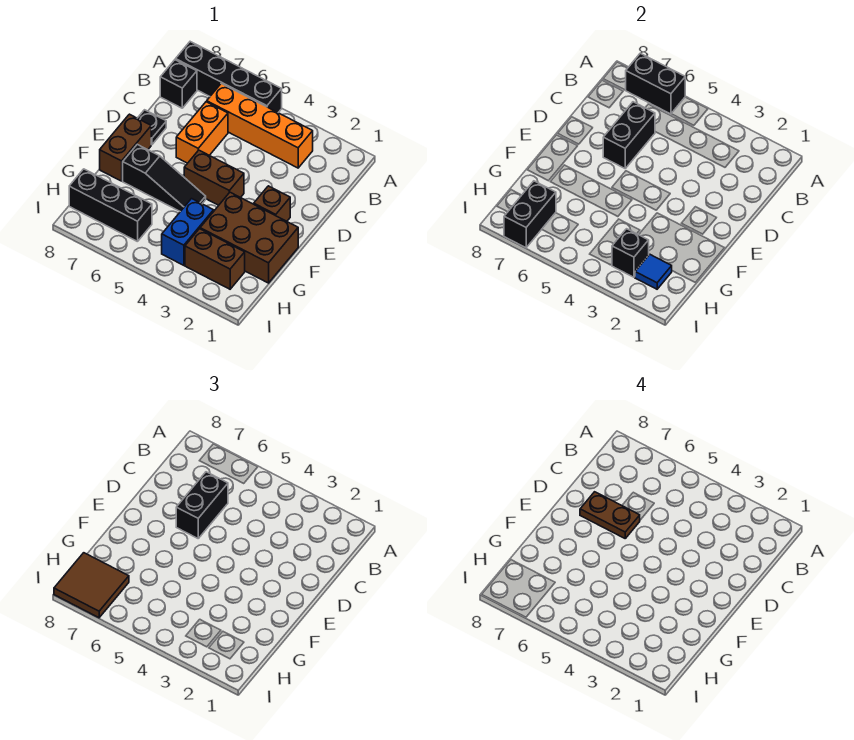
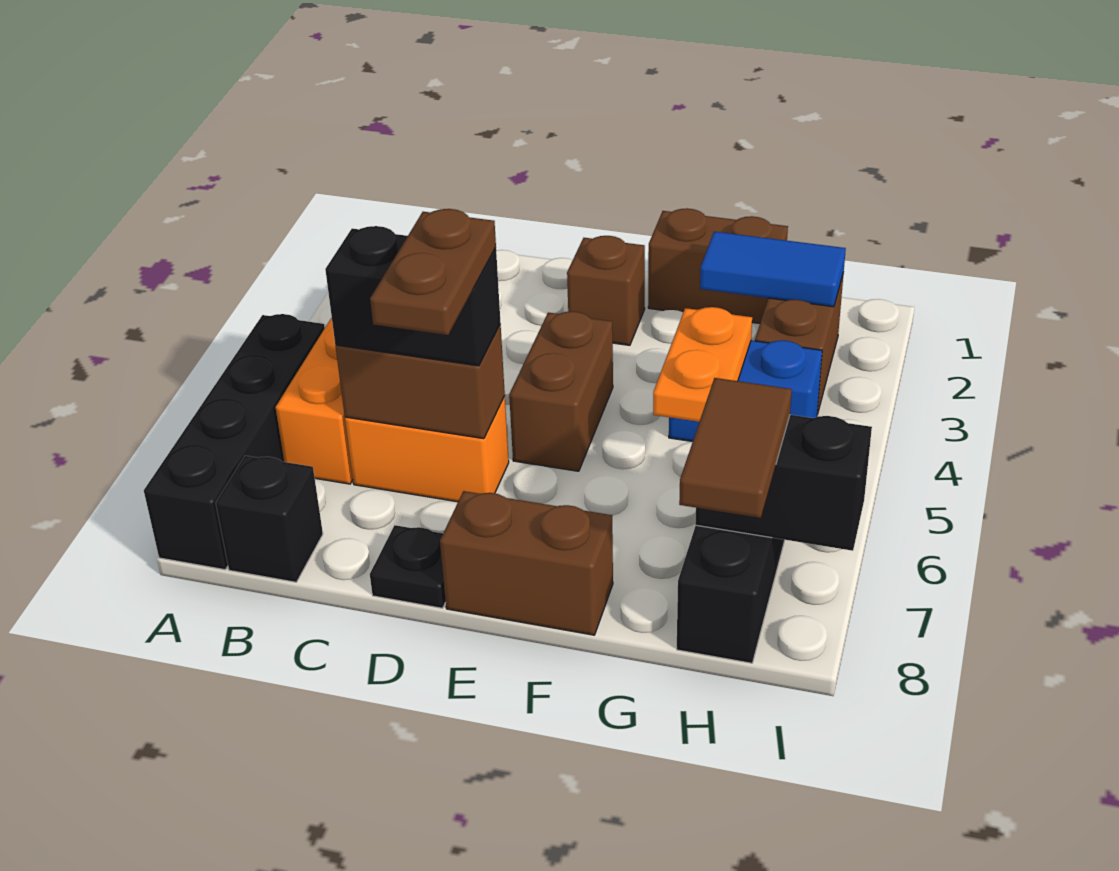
black 1x2 brick [626,53,685,114] -> none
black 1x2 brick [603,102,655,168] -> brown 1x2 brick [335,324,505,439]
brown 2x3 brick [200,192,298,283] -> brown 1x2 brick [648,208,788,324]
black 1x3 slope [123,144,206,212] -> none
none -> orange 1x2 plate [653,307,752,422]
blue 1x1 tile [635,254,672,289] -> blue 1x2 tile [700,232,846,307]
black 1x1 brick [612,229,649,277] -> none
brown 2x2 tile [54,553,129,618] -> brown 1x2 tile [679,378,792,518]

